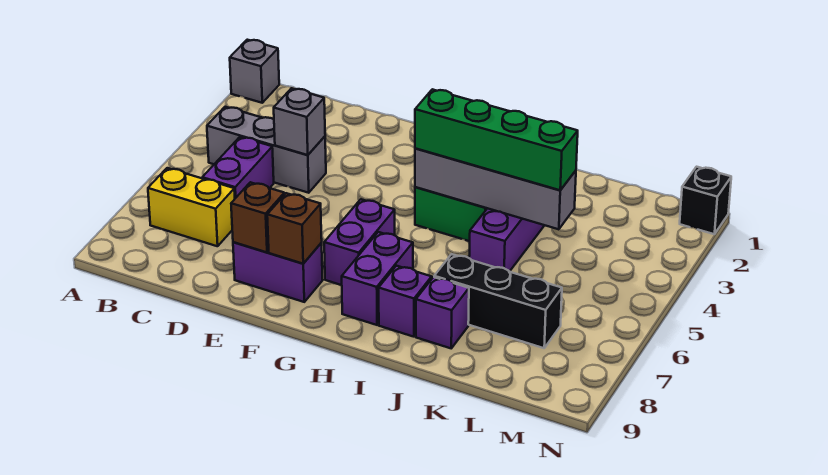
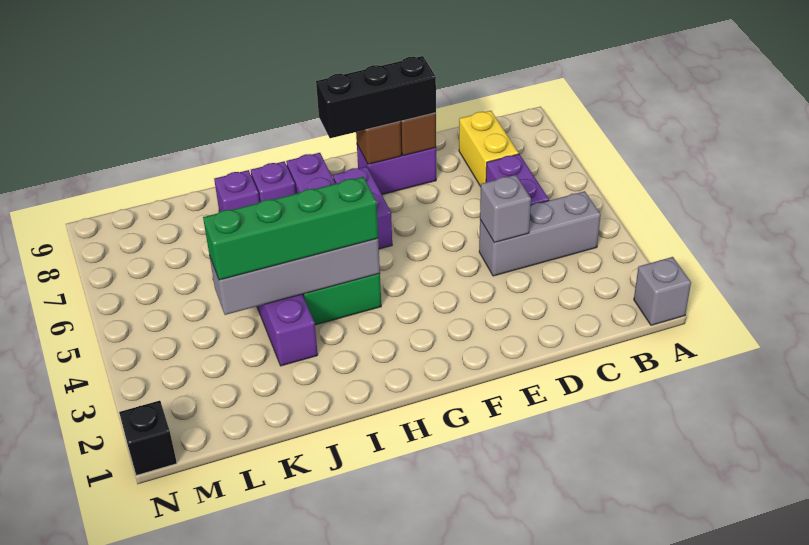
yellow 1x2 brick [148,168,235,246] -> yellow 1x2 brick turned to [459,111,519,187]
black 1x3 brick [434,254,562,348] -> black 1x3 brick moved to [316,56,436,138]

